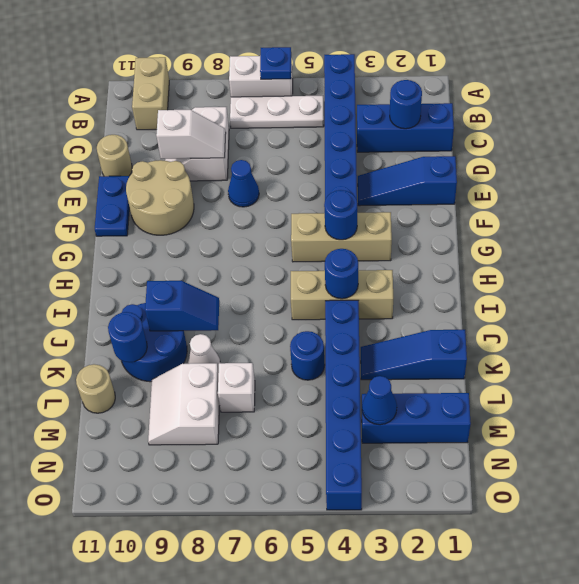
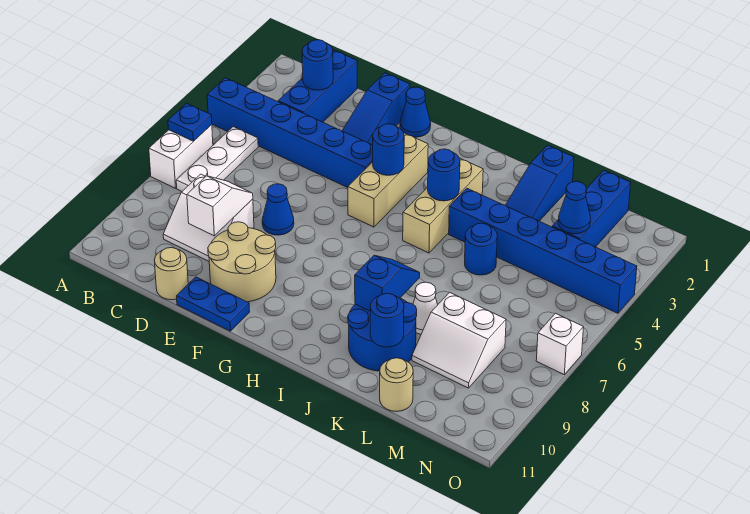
tan 1x2 brick [132,57,169,130] -> none
none -> blue 1x1 cone [400,87,431,137]
white 1x1 brick [218,363,255,412] -> white 1x1 brick moved to [536,313,584,374]

